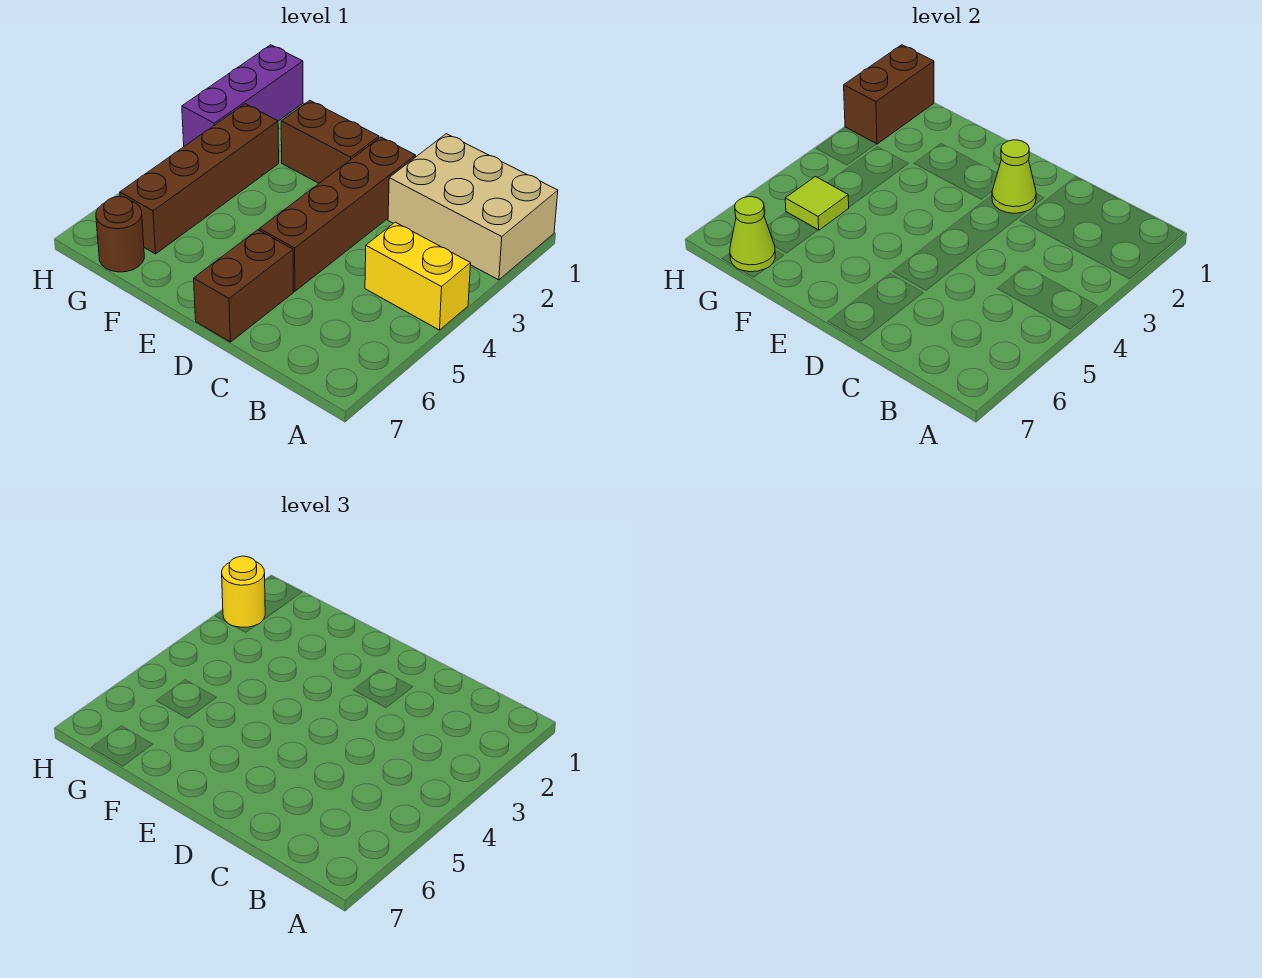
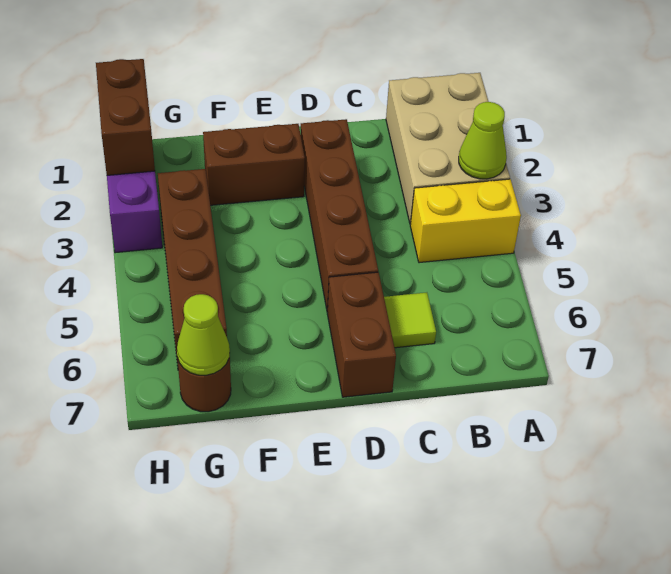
tan 2x3 brick [388,134,558,280] -> tan 2x3 brick turned to [386,73,510,224]
lime 1x1 cone [992,140,1036,213] -> lime 1x1 cone moved to [459,102,507,179]
lime 1x1 tile [785,177,849,230] -> lime 1x1 tile moved to [384,293,436,348]
yellow 1x1 round brick [222,556,265,627] -> none

